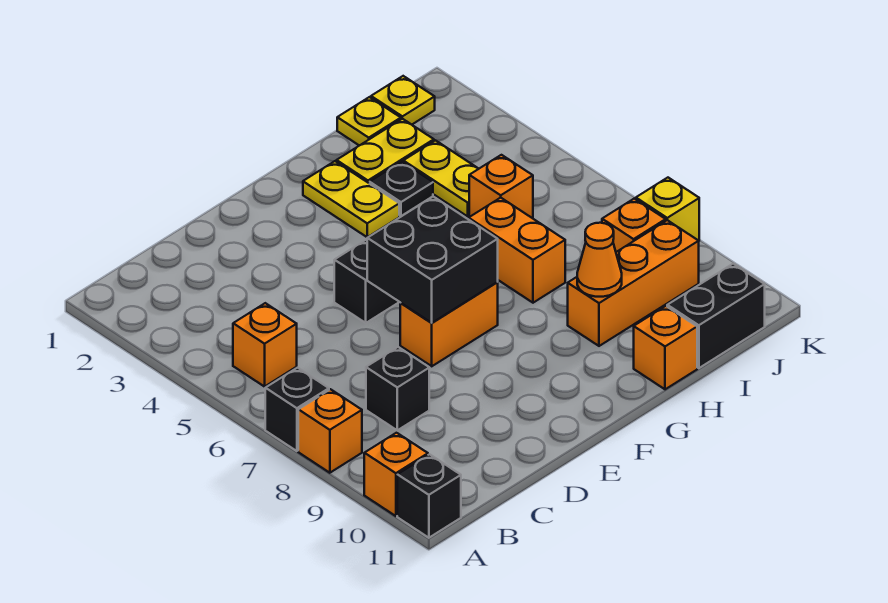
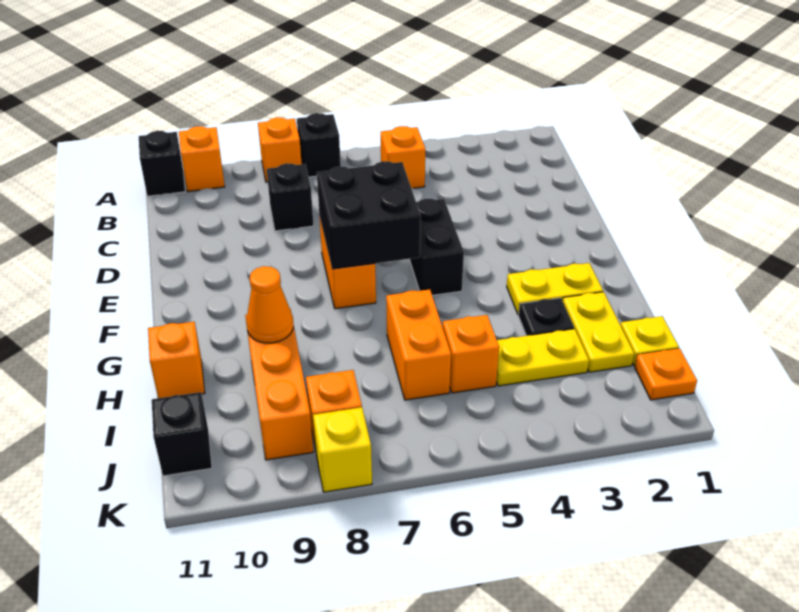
orange 1x2 brick [469,198,565,303] -> orange 1x2 brick turned to [386,289,451,400]
black 1x2 brick [667,264,765,368] -> black 1x1 brick [152,392,212,476]
yellow 1x1 plate [371,76,435,125] -> orange 1x1 plate [635,348,697,400]

